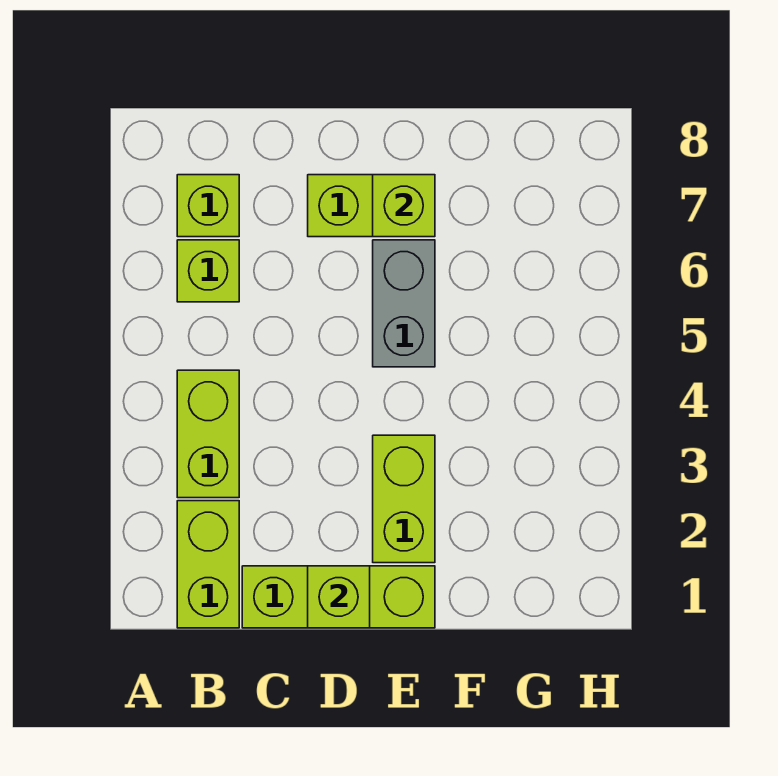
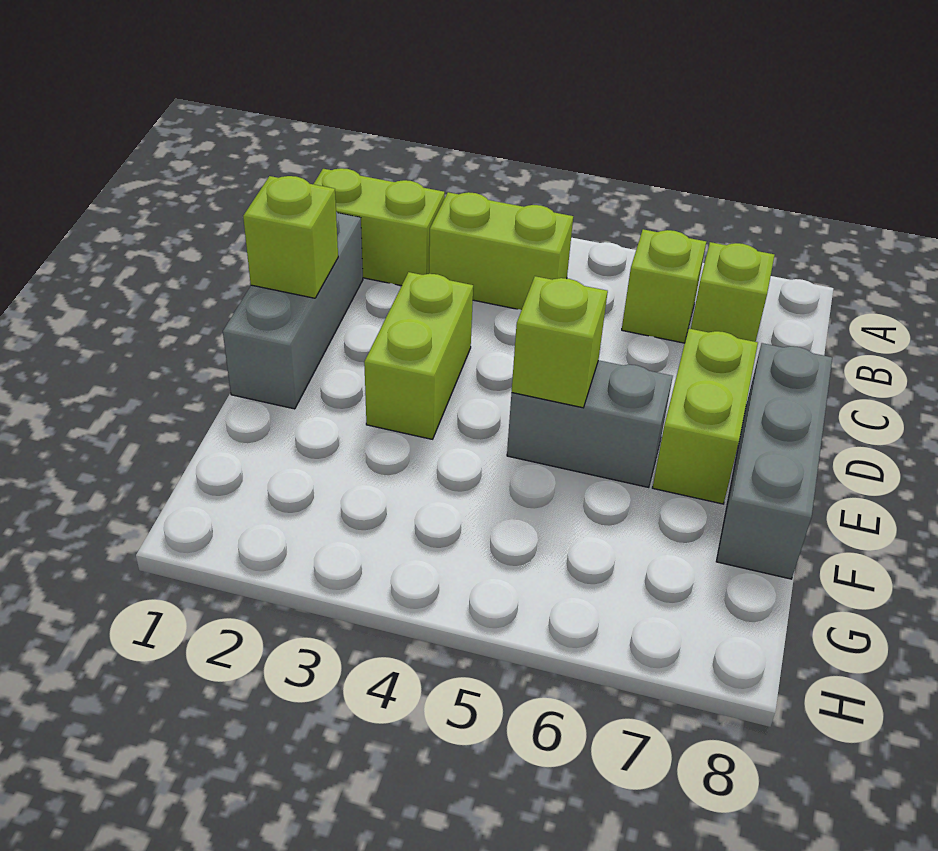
lime 1x3 brick [242,566,435,628] -> grey 1x3 brick [223,212,363,409]
none -> grey 1x3 brick [716,343,832,579]
lime 1x2 brick [373,435,435,563] -> lime 1x2 brick turned to [364,272,473,439]
lime 1x1 brick [373,175,435,237] -> lime 1x1 brick moved to [512,276,608,408]

